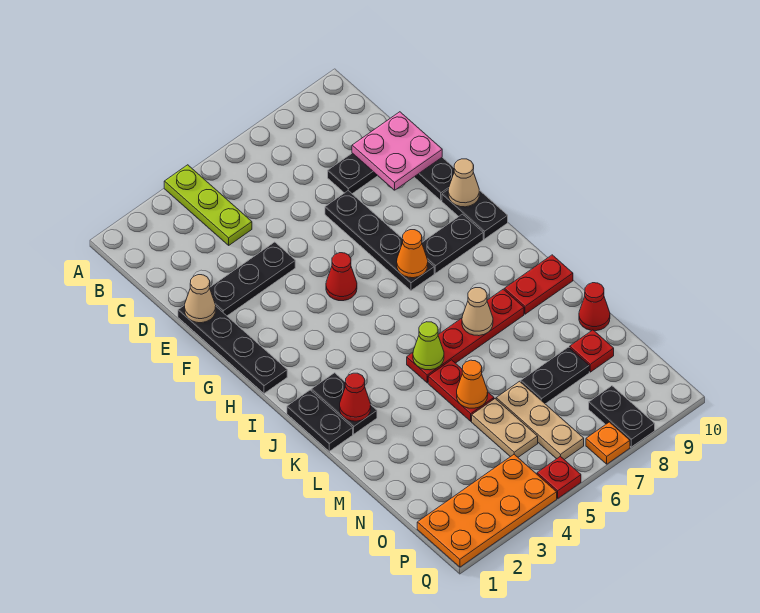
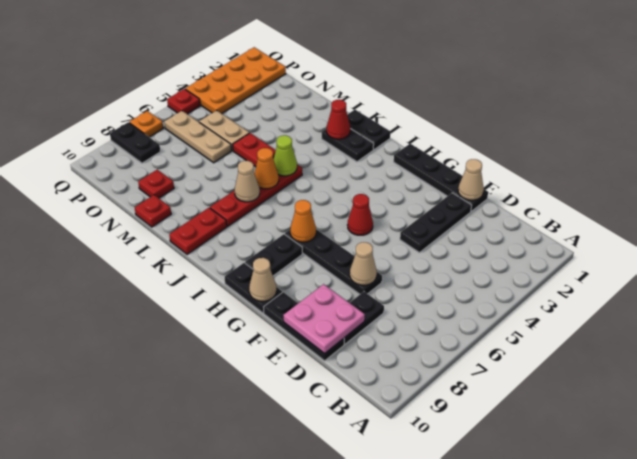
lime 1x3 plate [164,165,252,245] -> none
none -> tan 1x1 cone [350,242,377,285]
orange 1x1 cone [457,360,488,408] -> orange 1x1 cone moved to [255,148,279,189]
red 1x1 cone [579,283,610,331] -> red 1x1 plate [135,195,171,227]
black 1x2 plate [521,347,589,404] -> none

